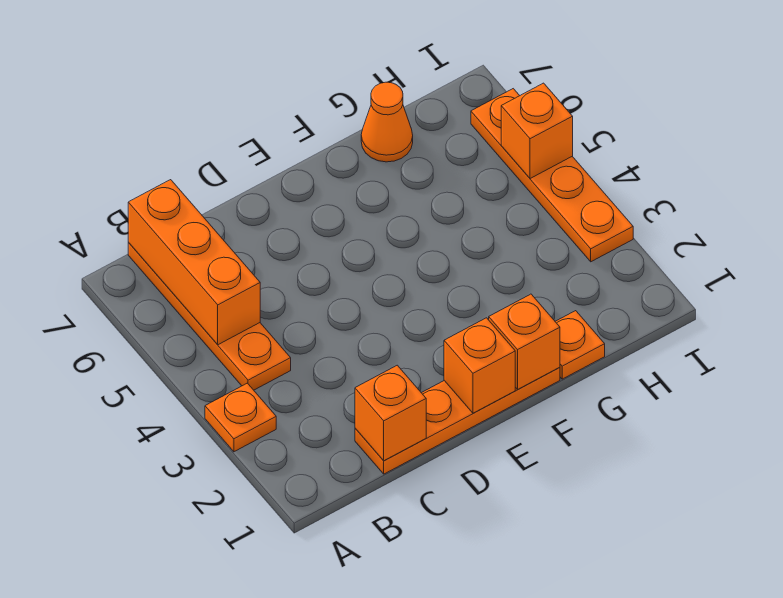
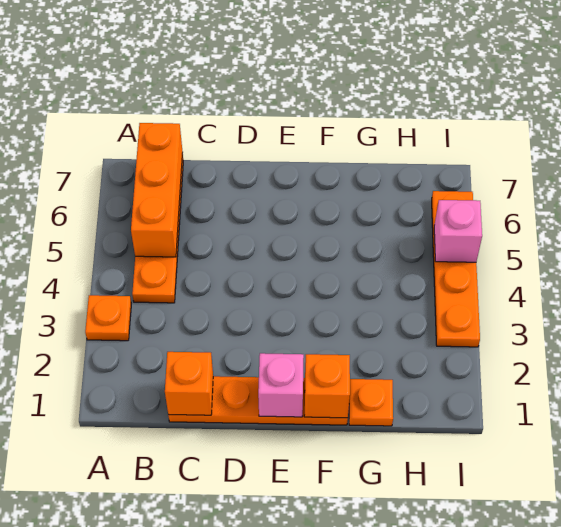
orange 1x1 brick [444,318,515,413] -> pink 1x1 brick [258,353,304,417]
orange 1x1 cone [361,82,413,162] -> none
orange 1x1 brick [501,83,573,179] -> pink 1x1 brick [434,200,482,262]

